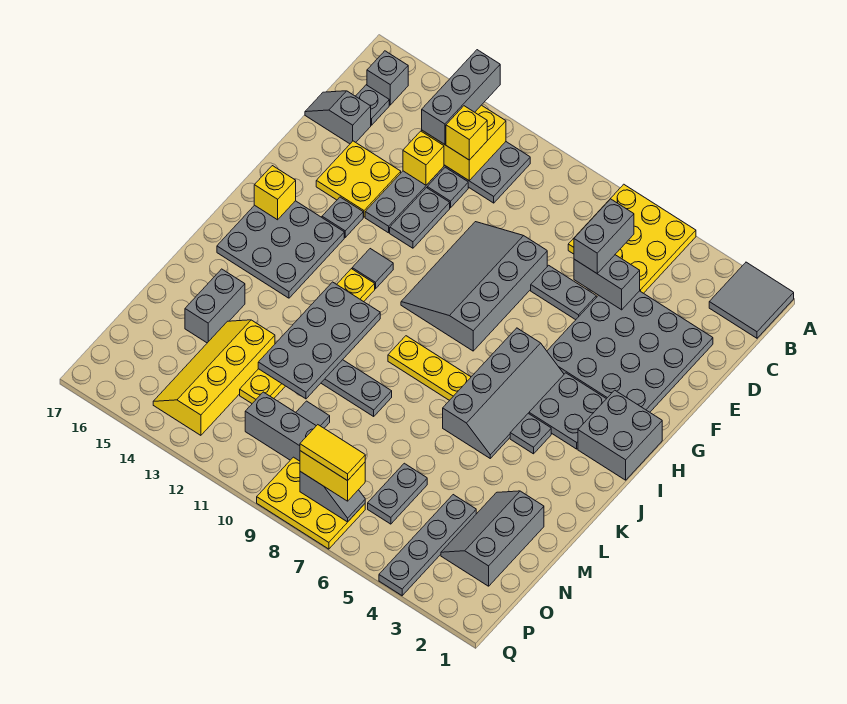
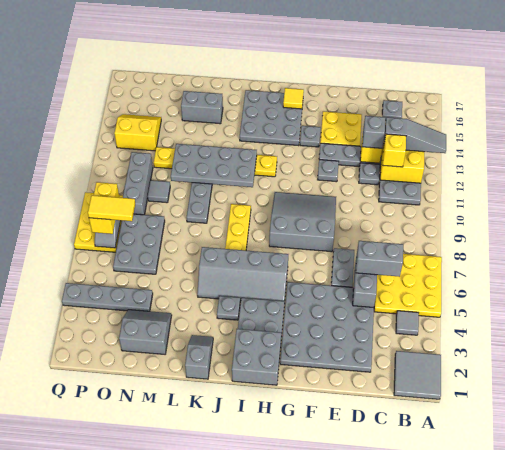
grey 1x3 brick [422,50,500,144] -> grey 1x3 slope [383,117,446,153]
grey 1x1 brick [367,51,408,105] -> grey 1x1 brick moved to [362,116,385,148]
grey 1x2 slope [305,91,371,144] -> grey 1x2 slope moved to [185,335,213,379]
grey 3x4 slope [401,222,547,351] -> grey 3x3 slope [269,192,336,252]
grey 1x2 plate [390,188,450,248] -> grey 1x1 plate [318,160,339,182]
grey 1x1 tile [352,249,393,289] -> grey 1x1 tile moved to [396,311,419,335]
yellow 1x1 brick [254,166,296,220] -> yellow 1x1 tile [283,88,304,109]
grey 2x3 slope [441,491,544,586] -> grey 2x2 slope [119,310,172,354]
yellow 2x4 slope [153,320,275,435] -> yellow 2x2 slope [114,114,161,151]
grey 1x2 plate [368,463,427,524] -> grey 2x3 plate [113,214,165,274]
yellow 1x2 tile [300,425,365,481] -> yellow 1x2 tile turned to [88,195,135,221]

